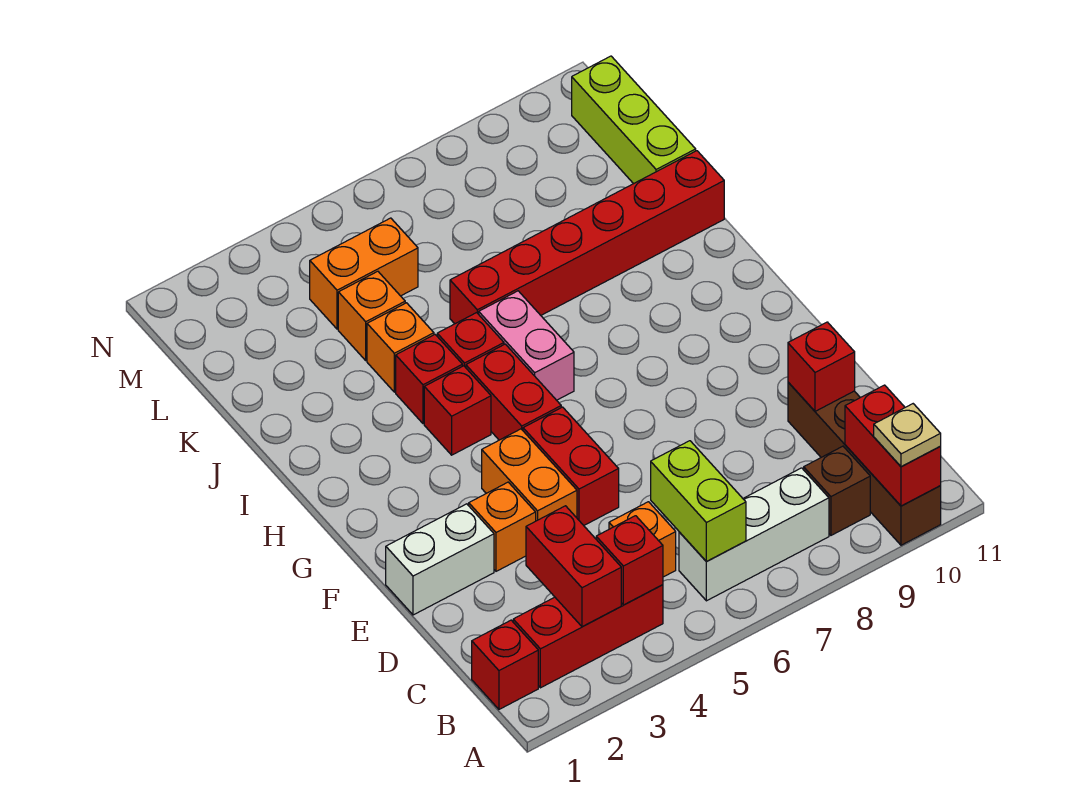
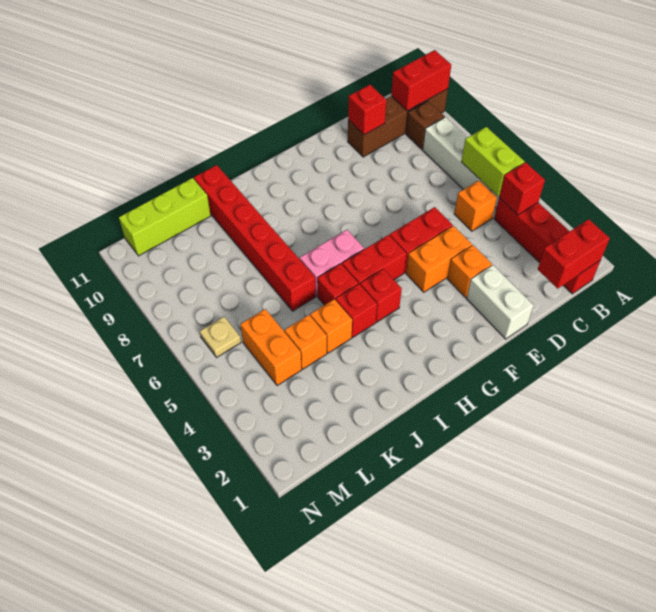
tan 1x1 plate [874,404,941,467] -> tan 1x1 plate moved to [200,317,241,357]
red 1x2 brick [526,506,621,627] -> red 1x2 brick moved to [538,219,610,289]
lime 1x2 brick [651,441,746,562] -> lime 1x2 brick turned to [461,127,525,196]

